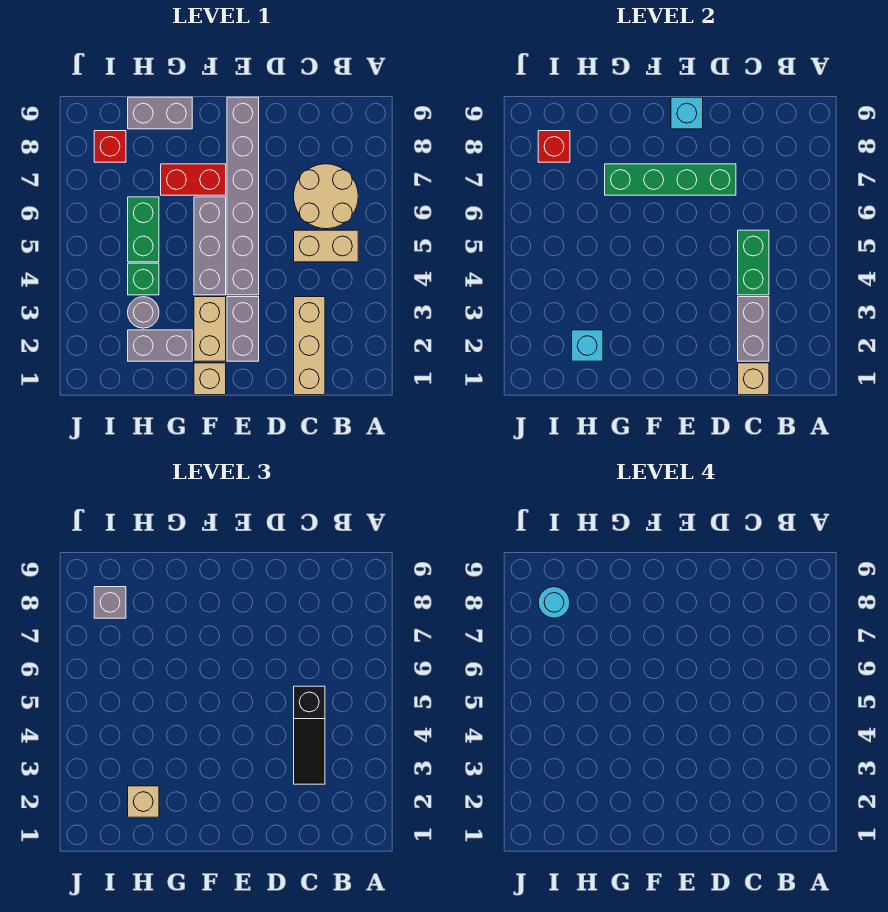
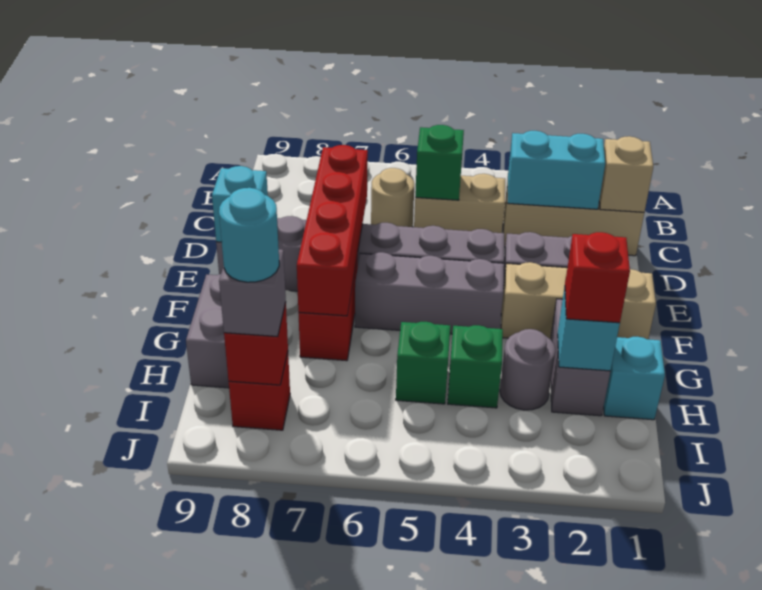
tan 1x2 brick [294,230,358,262] -> tan 1x2 brick turned to [414,174,505,233]
tan 2x2 round brick [294,164,358,229] -> tan 1x1 round brick [371,168,414,227]
grey 1x2 brick [738,297,769,361] -> cyan 1x2 brick [507,131,605,209]
black 1x3 slope [294,686,325,784] -> none
green 1x2 brick [738,230,769,295] -> green 1x1 brick [415,125,464,200]
green 1x4 brick [605,164,736,195] -> red 1x4 brick [297,145,368,316]
none -> cyan 1x1 brick [604,337,665,420]
tan 1x1 brick [128,786,159,817] -> red 1x1 brick [565,232,630,323]
green 1x2 brick [128,197,159,262] -> green 1x1 brick [396,322,450,404]

